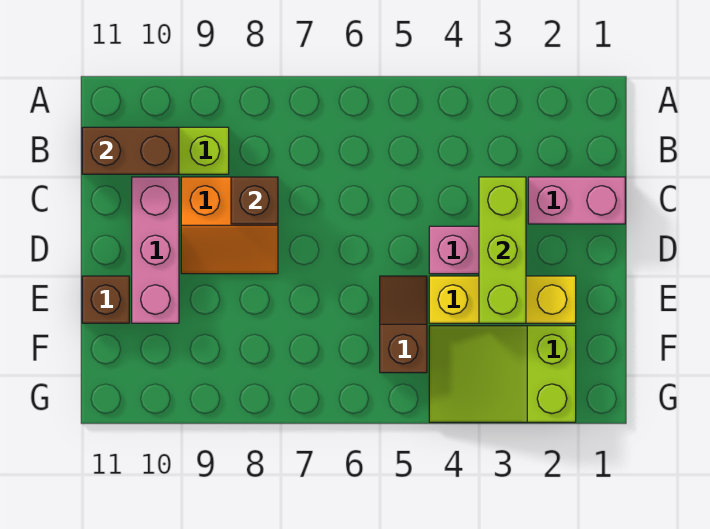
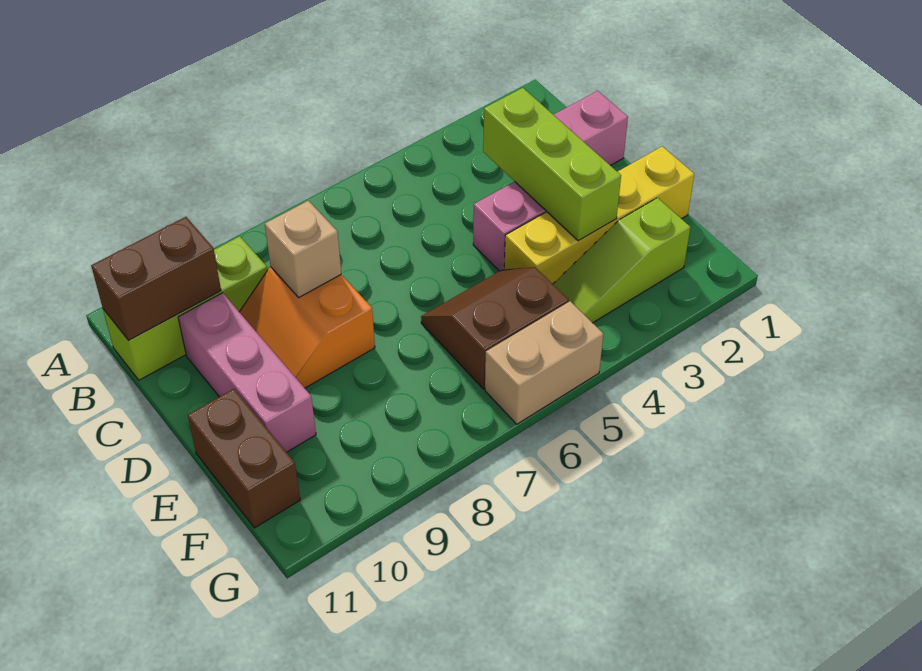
orange 2x2 slope [181,177,278,274] -> orange 2x2 slope turned to [239,267,375,388]
brown 1x1 brick [231,177,278,224] -> tan 1x1 brick [265,201,341,297]
yellow 1x3 brick [429,276,576,323] -> yellow 1x4 brick [504,146,694,284]
brown 1x2 slope [380,276,427,373] -> brown 2x2 slope [421,267,568,389]
brown 1x1 brick [82,276,129,323] -> brown 1x2 brick [188,389,300,528]
lime 2x3 slope [429,326,576,422] -> lime 1x3 slope [553,198,690,323]
none -> tan 1x2 brick [485,301,603,424]

